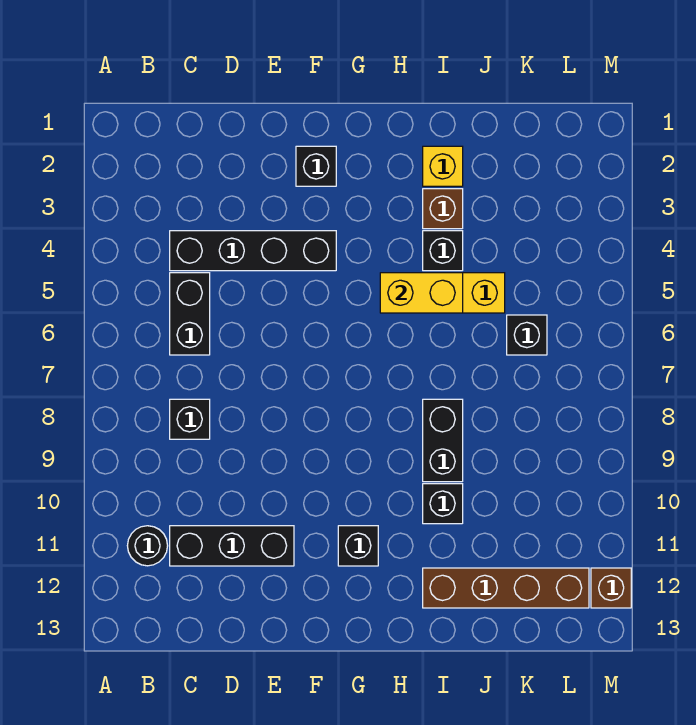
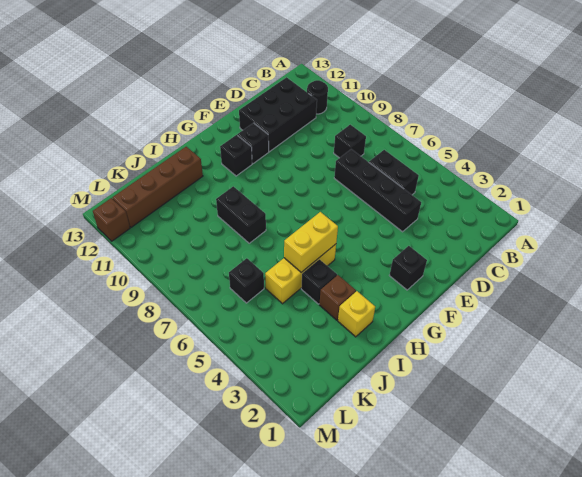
black 1x4 brick [170,231,336,271] -> black 1x4 brick turned to [334,149,421,232]
black 1x3 brick [170,526,294,566] -> black 2x3 brick [239,77,317,152]
black 1x1 brick [423,484,463,524] -> black 1x1 brick moved to [237,123,269,164]

